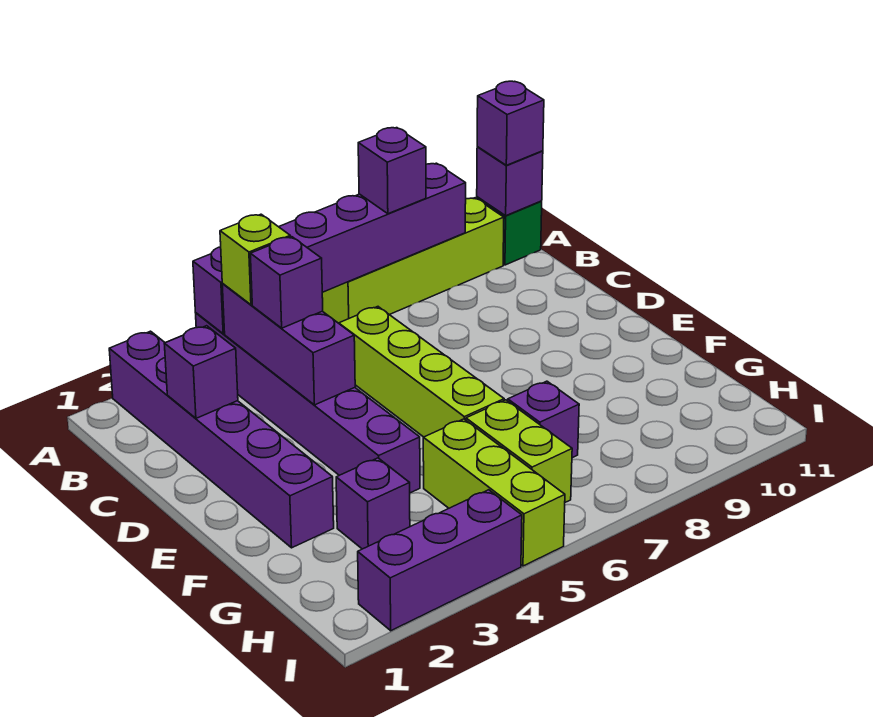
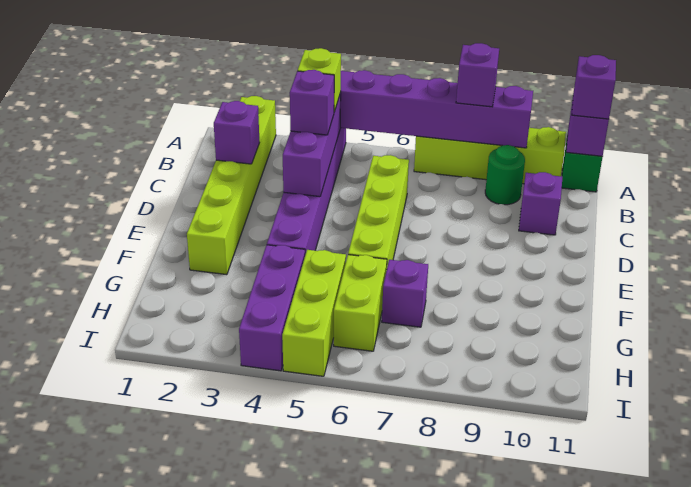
purple 1x6 brick [109,331,334,548] -> lime 1x6 brick [187,96,276,275]
none -> green 1x1 round brick [485,145,525,205]
purple 1x1 brick [336,458,410,549] -> purple 1x1 brick moved to [519,172,563,235]
purple 1x3 brick [358,490,522,631] -> purple 1x3 brick turned to [239,245,305,371]

